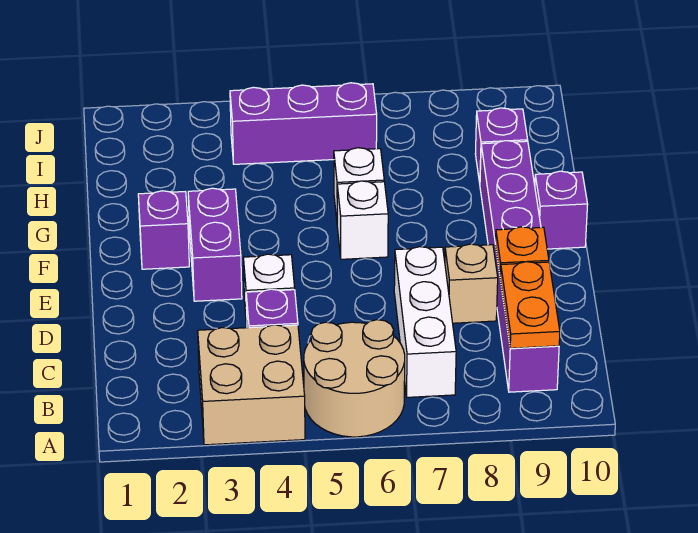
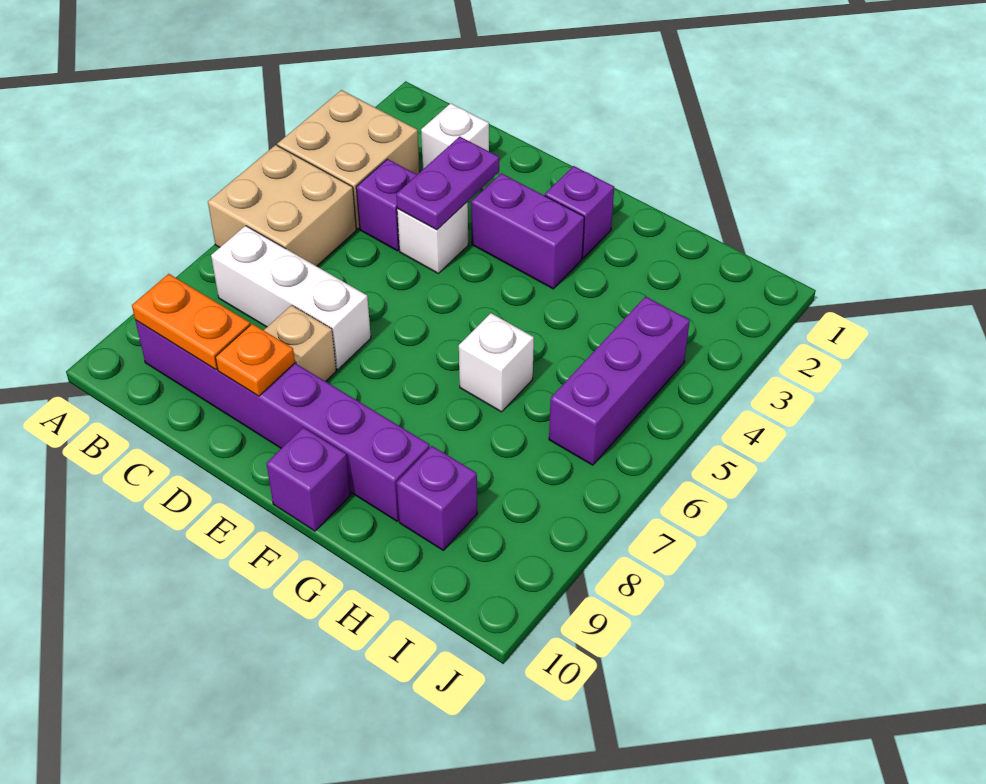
tan 2x2 round brick [304,320,405,437] -> tan 2x2 brick [208,145,356,266]
none -> purple 1x2 plate [396,137,499,230]
white 1x1 brick [337,181,388,259] -> white 1x1 brick moved to [421,103,489,169]

